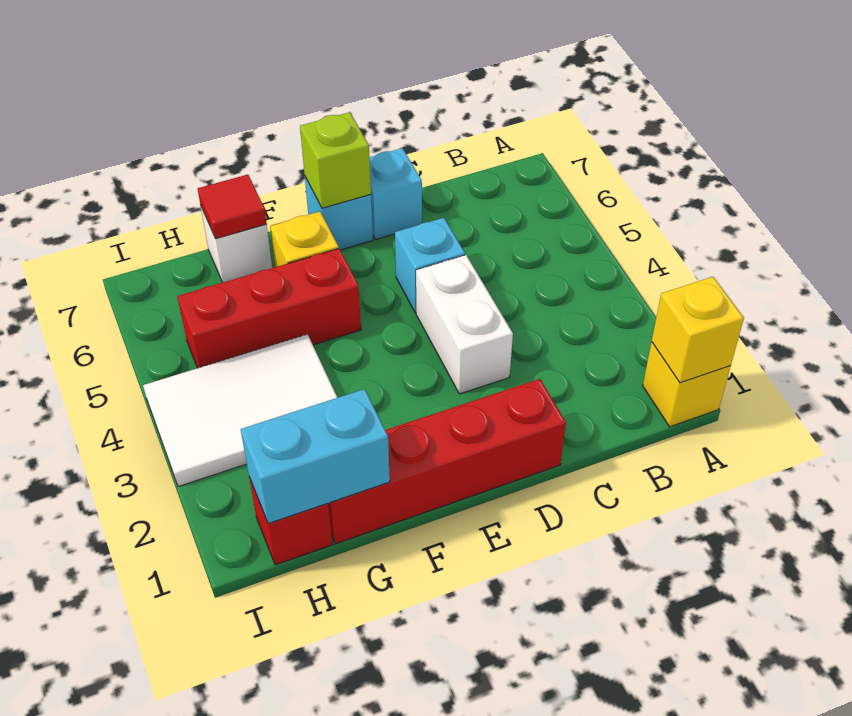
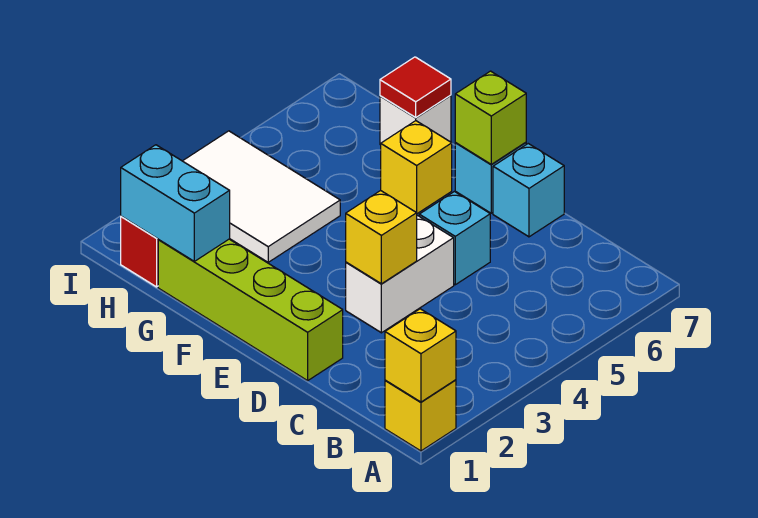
red 1x4 brick [328,379,566,544] -> lime 1x4 brick [158,239,343,381]
none -> yellow 1x1 brick [346,191,417,284]
red 1x3 brick [177,249,361,368] -> none

